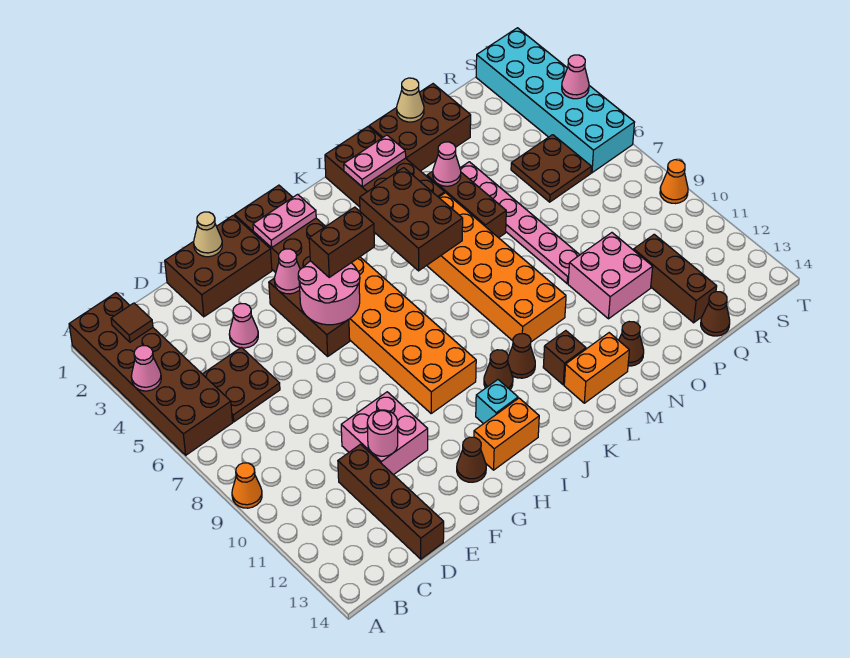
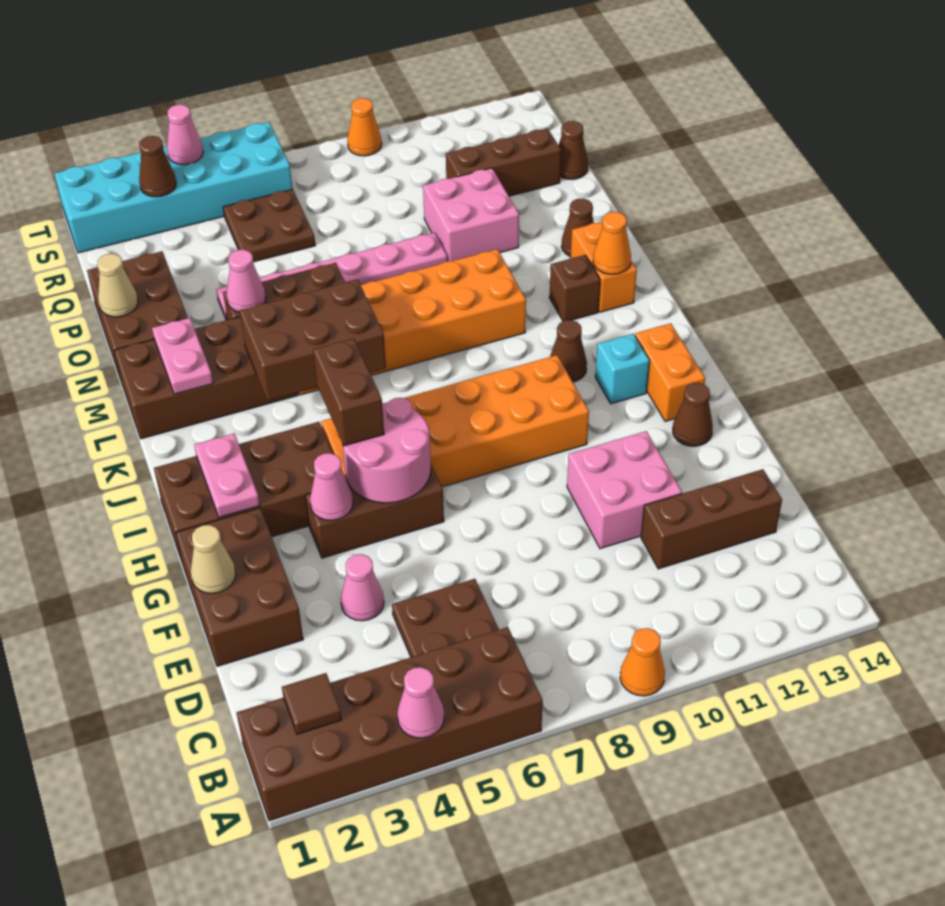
brown 1x4 brick [338,444,444,559] -> brown 1x3 brick [641,469,782,569]
pink 1x1 round brick [367,410,398,456] -> none
brown 1x1 cone [508,334,535,378] -> brown 1x1 cone moved to [139,136,176,197]
none -> orange 1x1 cone [593,212,631,274]

